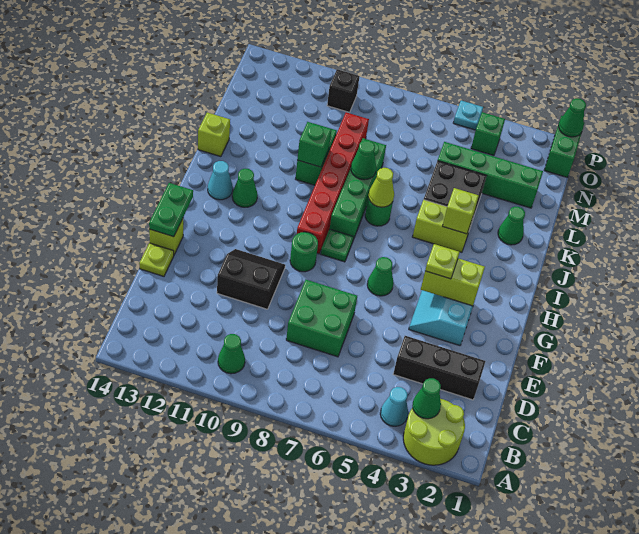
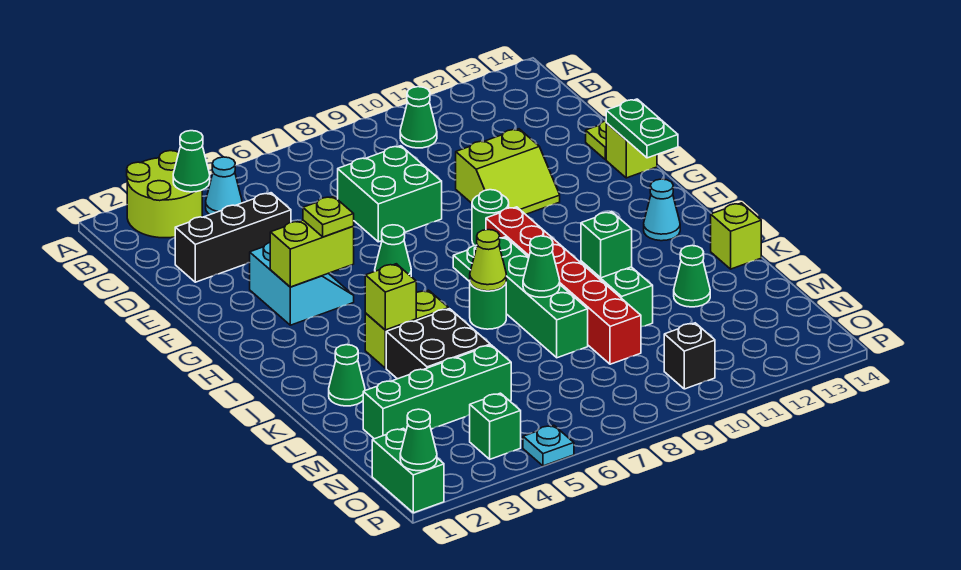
black 2x2 slope [217,249,285,309] -> lime 2x2 slope [456,129,560,214]
green 1x1 cone [232,169,257,207] -> green 1x1 cone moved to [674,246,710,307]

